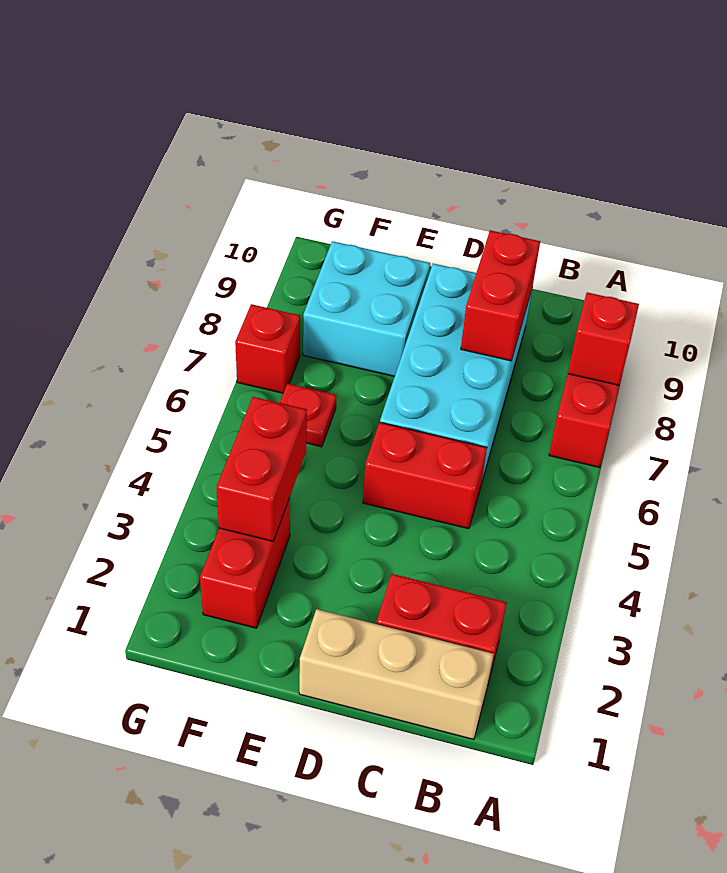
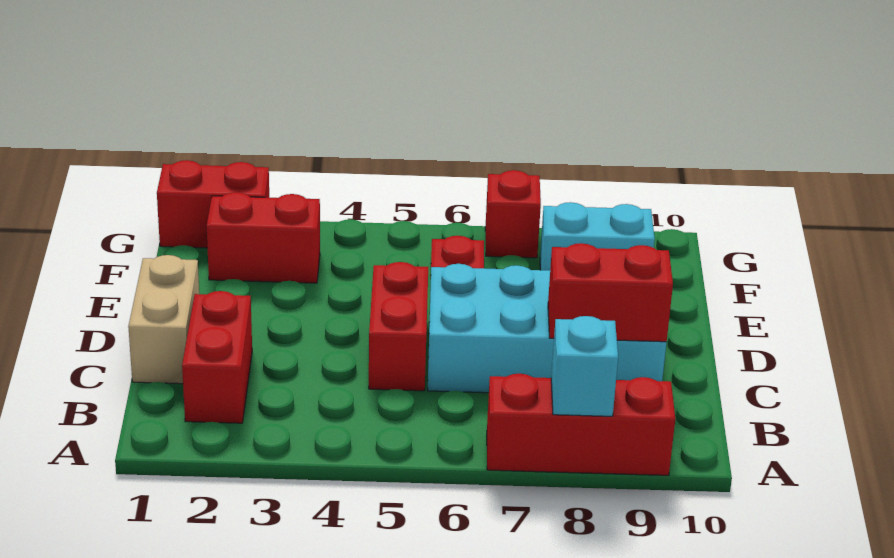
red 1x1 brick [568,293,639,386] -> cyan 1x1 brick [551,316,618,416]
tan 1x3 brick [299,609,494,740] -> tan 1x2 brick [128,255,199,384]
cyan 2x2 brick [303,241,430,376] -> cyan 1x2 brick [540,202,655,270]
red 1x2 brick [216,397,307,541] -> red 1x2 brick moved to [157,160,269,248]

